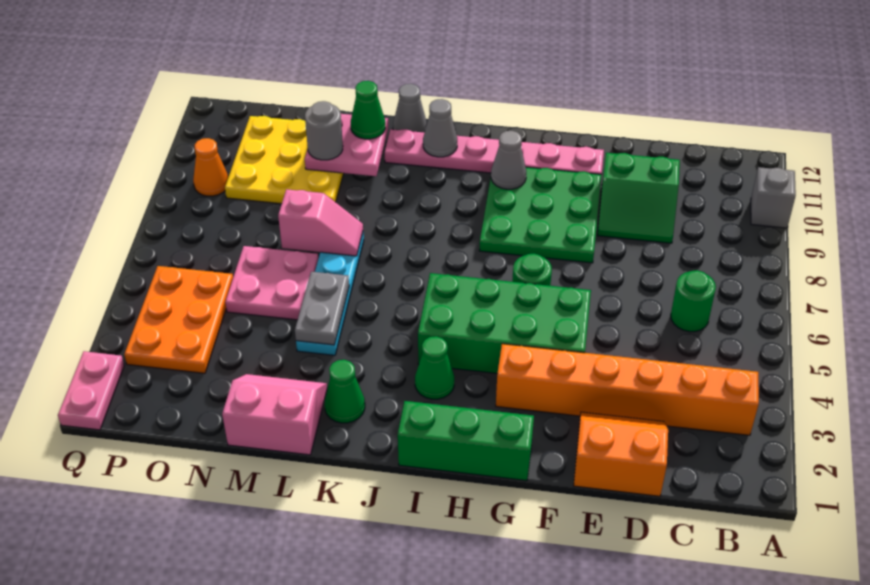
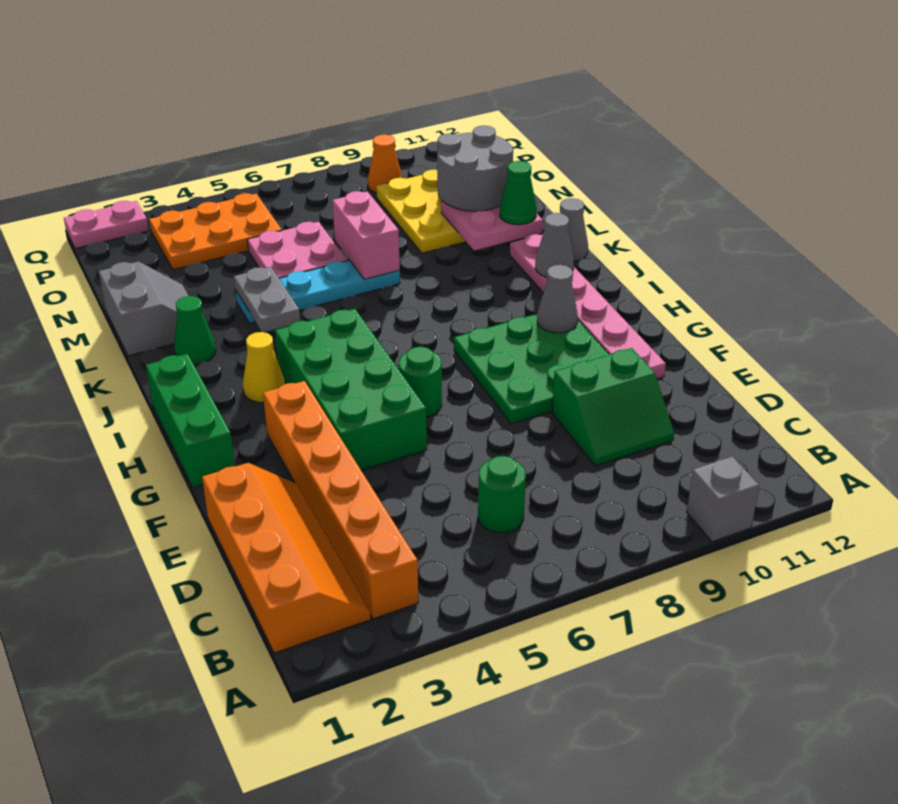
orange 2x2 slope [574,412,668,496] -> orange 2x4 slope [202,463,371,653]
green 2x2 slope [597,153,680,243] -> green 2x2 slope turned to [552,348,674,466]
green 1x1 cone [415,336,455,399] -> yellow 1x1 cone [243,332,285,402]
pink 2x2 slope [222,374,327,455] -> grey 2x2 slope [99,261,189,356]
grey 1x2 plate [295,272,349,345] -> grey 1x2 plate turned to [234,267,300,332]
pink 1x2 slope [278,189,363,256] -> pink 1x2 brick [332,191,400,280]
grey 1x1 round brick [305,101,343,160] -> grey 2x2 round brick [437,126,513,211]

